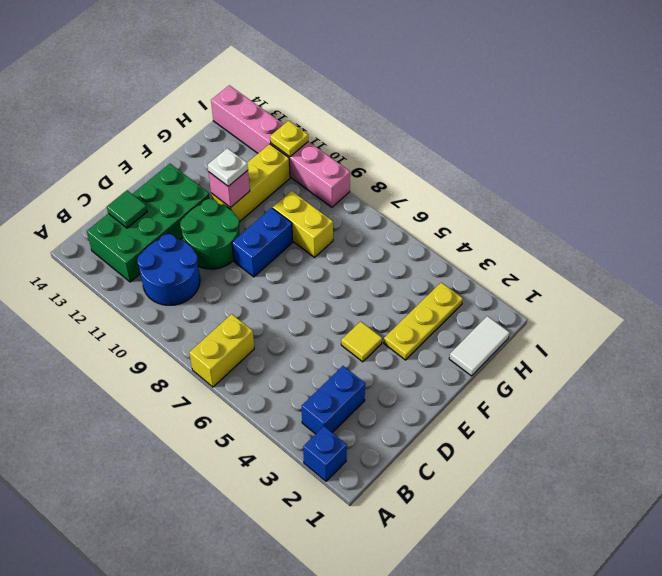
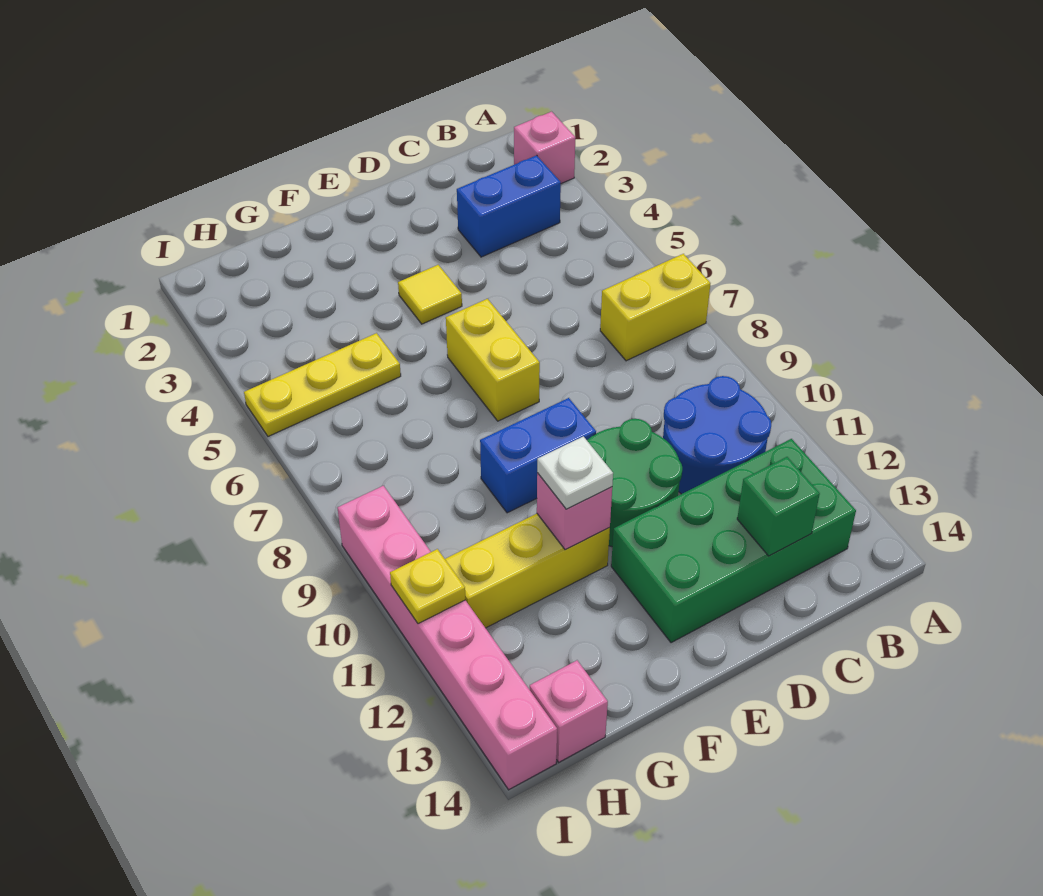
blue 1x1 brick [303,426,347,481] -> pink 1x1 brick [514,112,575,184]
green 1x1 tile [107,190,147,228] -> green 1x1 brick [737,457,820,556]
yellow 1x3 plate [384,283,463,360] -> yellow 1x3 plate moved to [244,333,401,436]
white 1x2 tile [449,316,510,376] -> none
yellow 1x2 brick [273,191,333,257] -> yellow 1x2 brick moved to [446,299,540,421]
none -> pink 1x1 brick [530,660,608,762]

